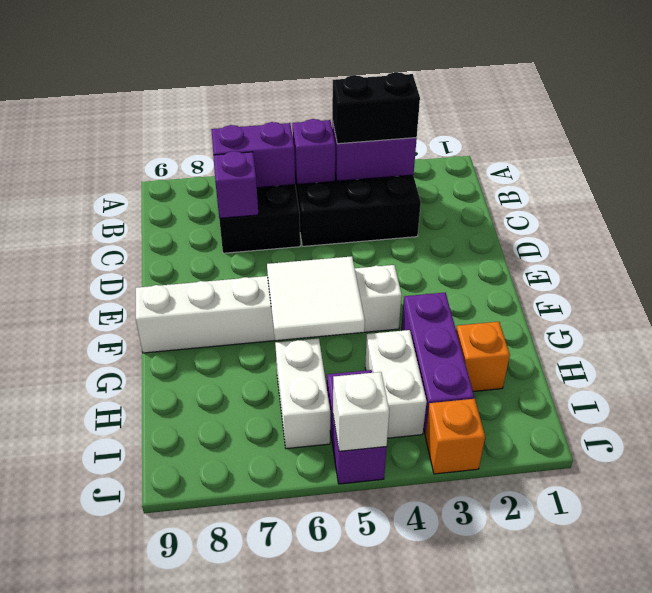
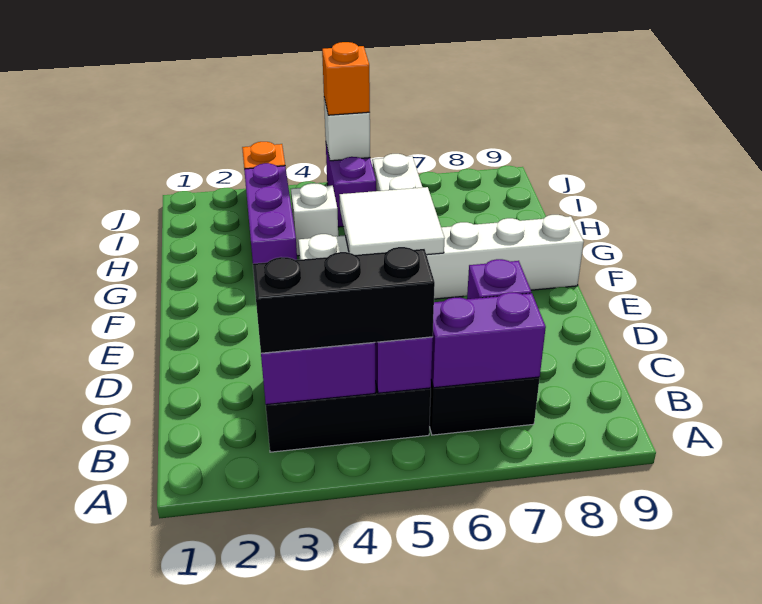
black 1x2 brick [332,72,420,144] -> black 1x3 brick [253,247,435,353]
orange 1x1 brick [456,322,510,391] -> orange 1x1 brick moved to [322,42,370,115]
white 1x2 brick [365,330,427,438] -> white 1x1 brick [291,183,338,256]

